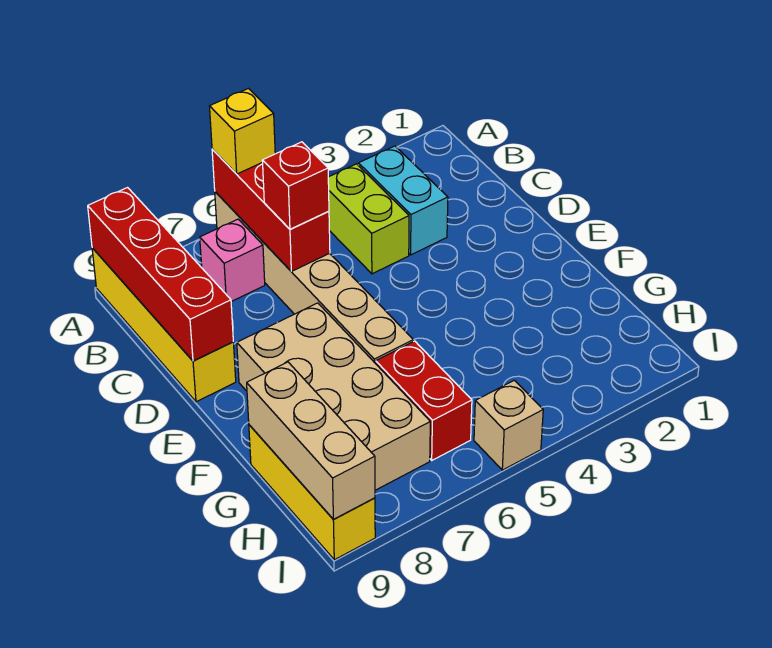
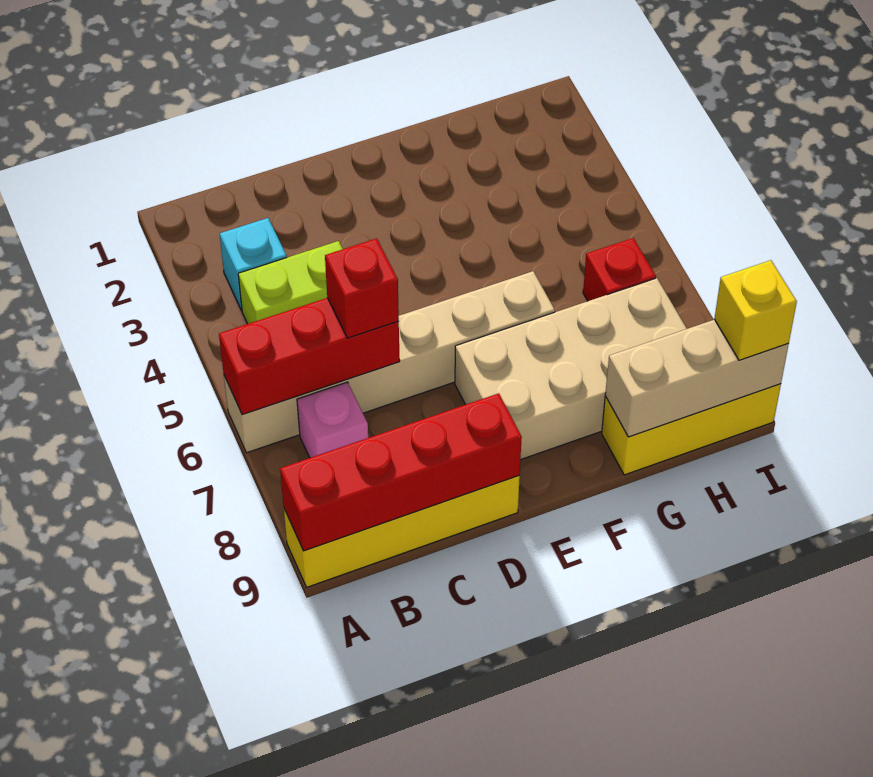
yellow 1x1 brick [210,89,275,174] -> yellow 1x1 brick moved to [714,260,797,360]
cyan 1x2 brick [359,146,448,255] -> cyan 1x1 brick [220,218,287,311]
red 1x2 brick [376,341,472,460] -> red 1x1 brick [583,238,656,301]
tan 1x1 brick [474,380,543,470] -> none

